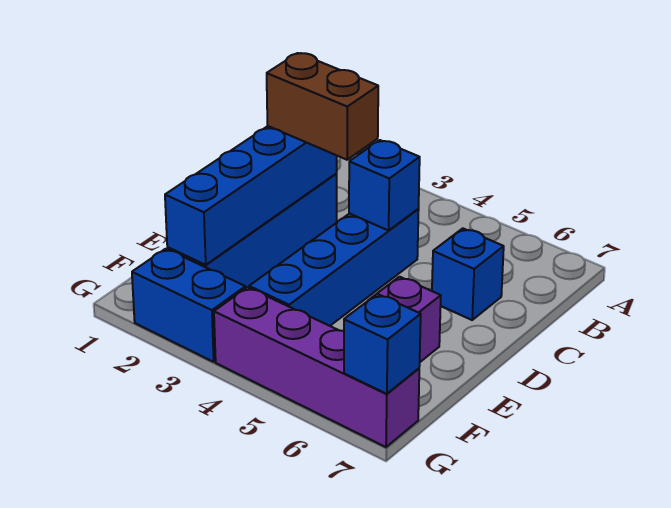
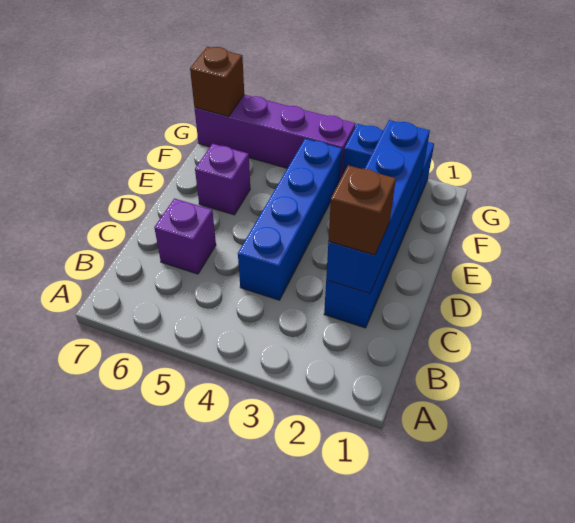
brown 1x2 brick [267,53,378,160] -> brown 1x1 brick [328,165,396,255]
blue 1x1 brick [349,140,420,231] -> none
blue 1x1 brick [432,228,504,320] -> purple 1x1 brick [154,198,216,274]
blue 1x1 brick [344,294,421,394] -> brown 1x1 brick [190,47,244,116]

